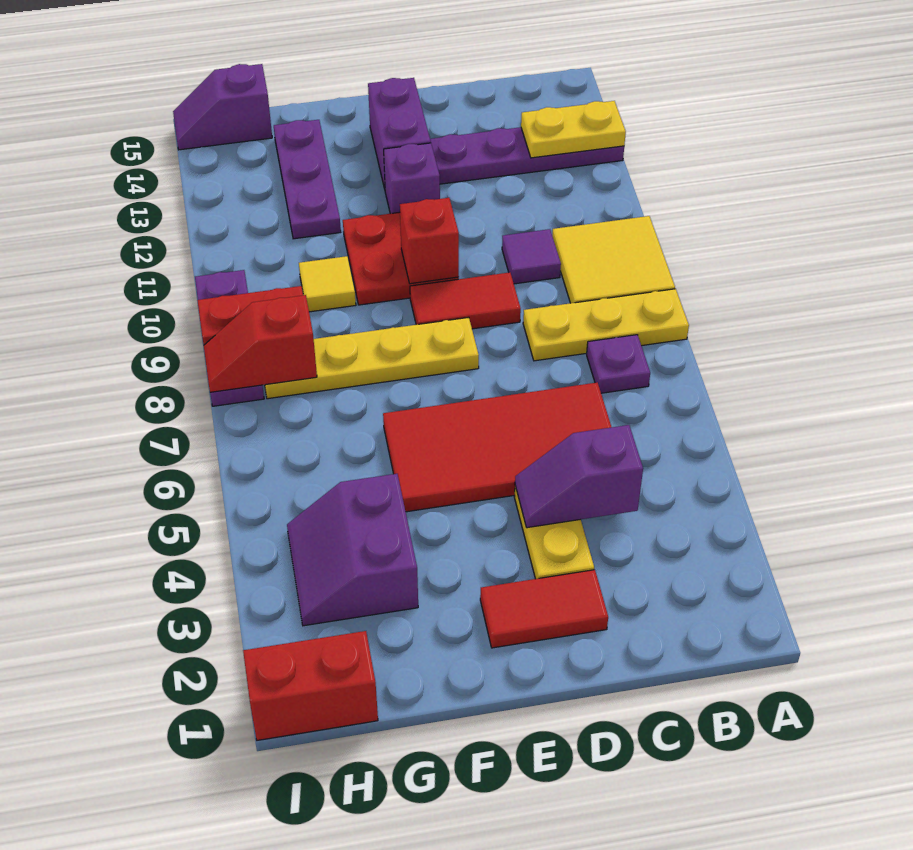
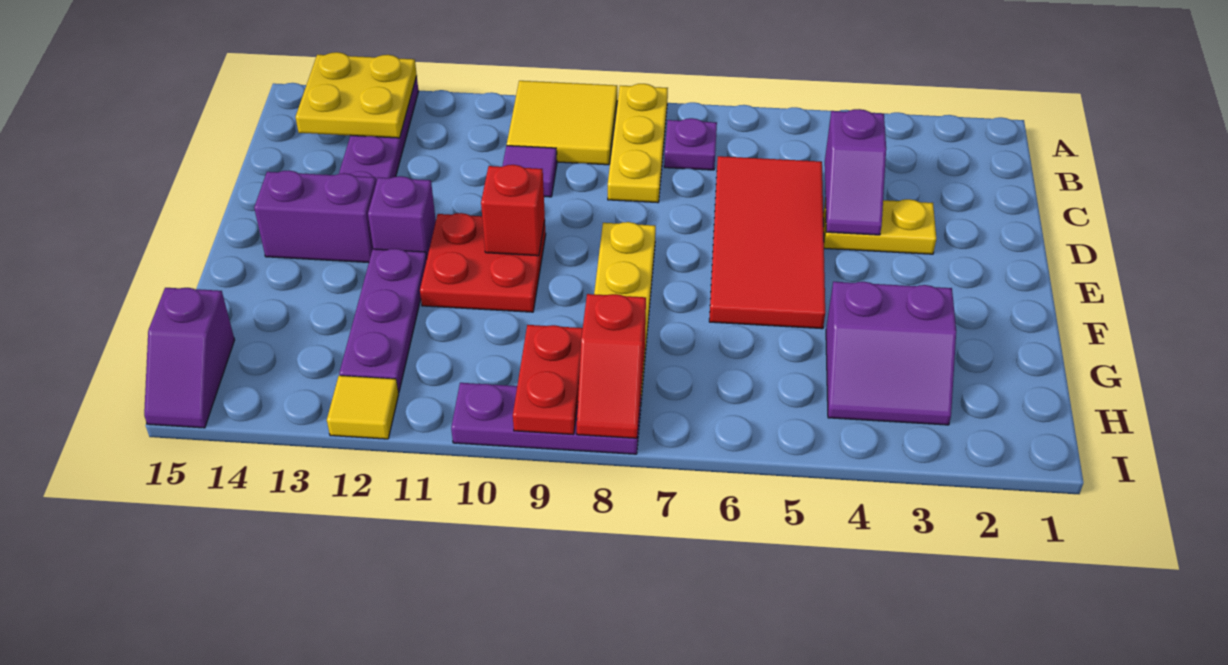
yellow 1x2 plate [521,101,626,158] -> yellow 2x2 plate [296,52,417,138]
red 1x2 tile [480,570,608,648] -> none
red 1x2 tile [410,272,521,329] -> none
yellow 1x1 tile [299,256,356,312] -> yellow 1x1 tile moved to [327,376,399,439]
purple 1x3 plate [274,120,341,239] -> purple 1x3 plate turned to [339,249,427,392]
red 1x2 brick [243,631,378,740] -> none

